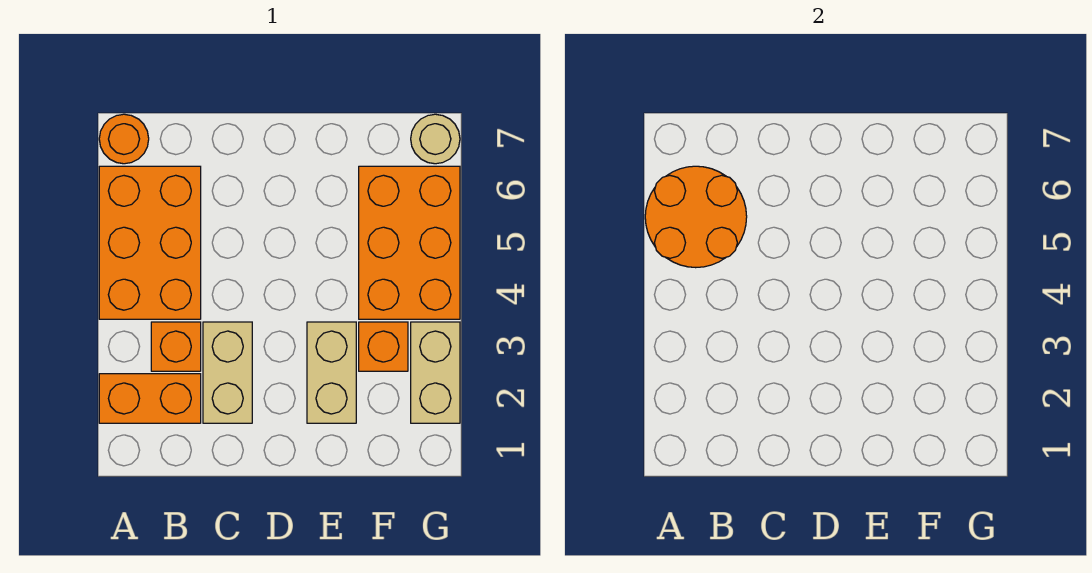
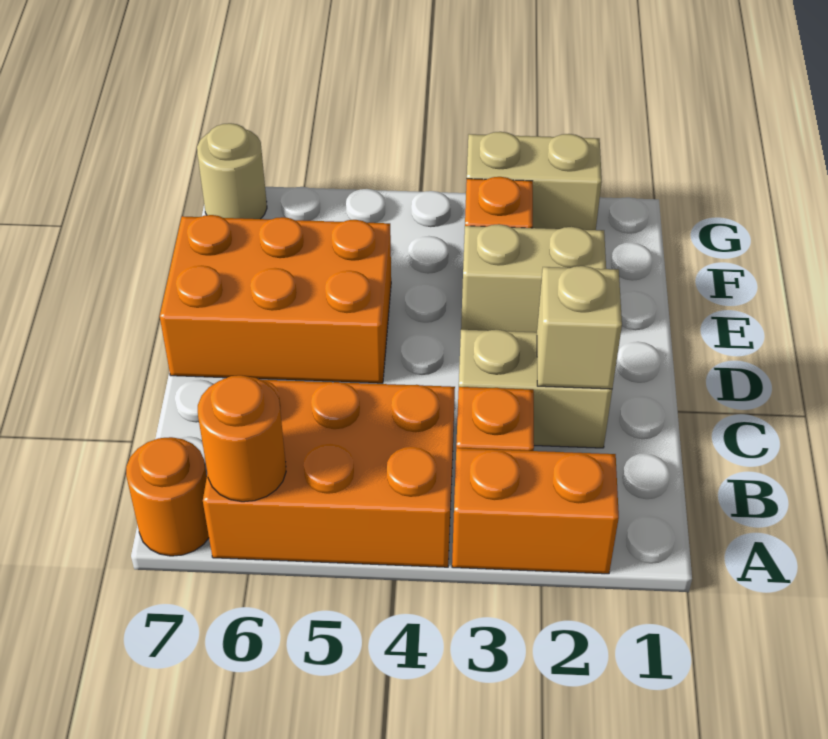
orange 1x2 brick [99,374,201,423] -> orange 1x2 brick turned to [452,448,619,574]
orange 2x2 round brick [645,166,747,268] -> orange 1x1 round brick [198,375,286,502]
none -> tan 1x1 brick [537,266,622,389]
orange 2x3 brick [359,166,460,319] -> orange 2x3 brick moved to [160,215,391,383]

